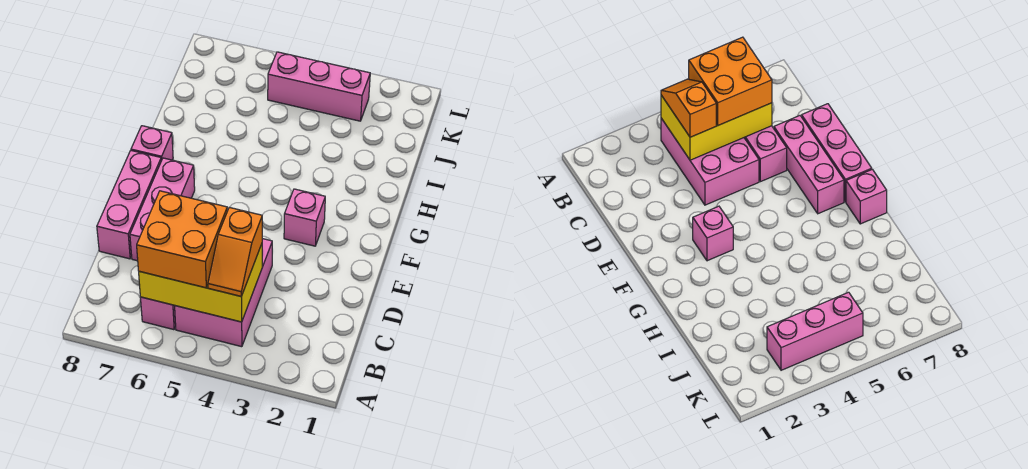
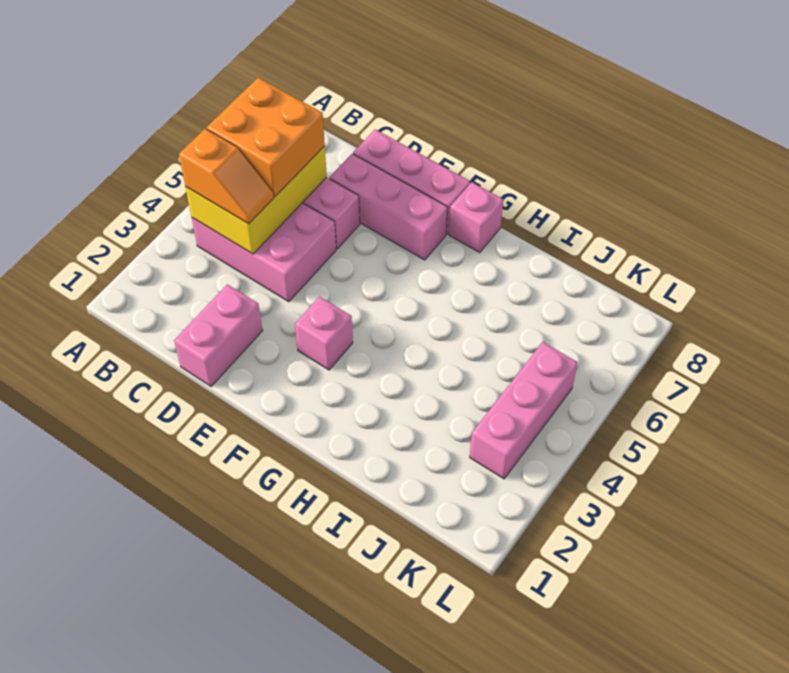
orange 1x2 slope [208,207,262,296] -> orange 1x2 slope turned to [179,129,274,224]
none -> pink 1x2 brick [174,284,262,387]

